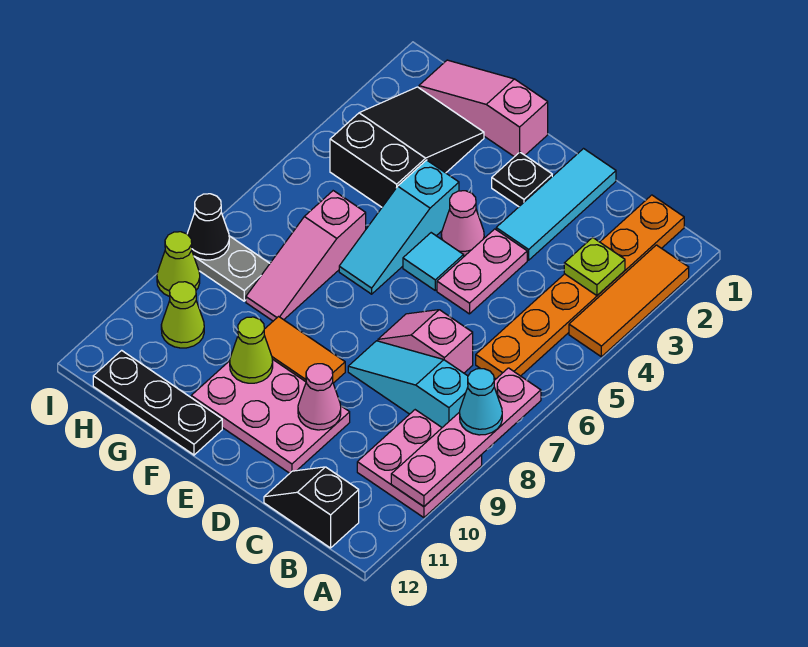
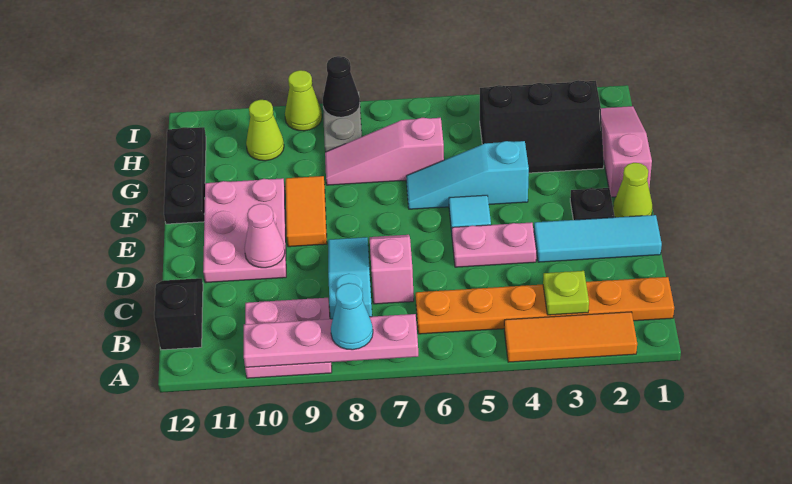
pink 1x1 cone [441,191,484,256] -> none
lime 1x1 cone [230,317,273,383] -> lime 1x1 cone moved to [613,163,652,217]
black 2x3 slope [330,87,484,207] -> black 2x3 slope turned to [480,80,604,173]

